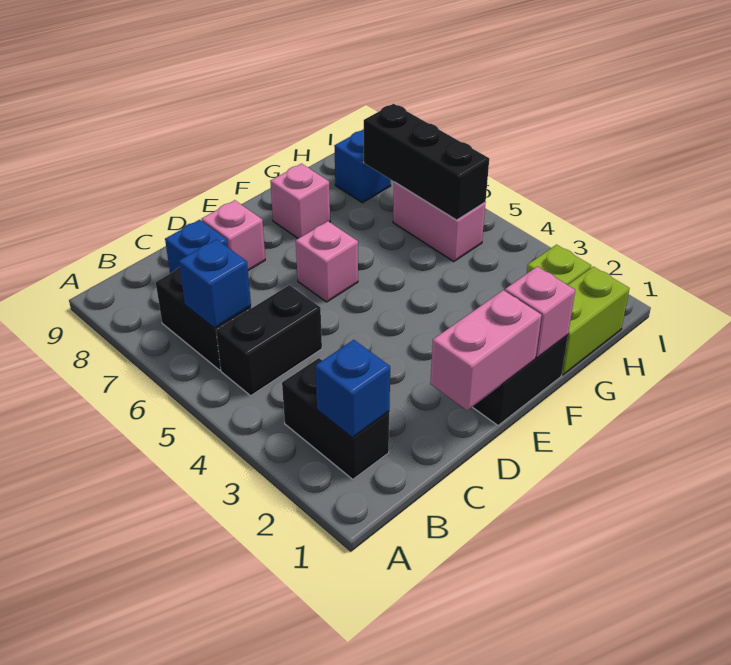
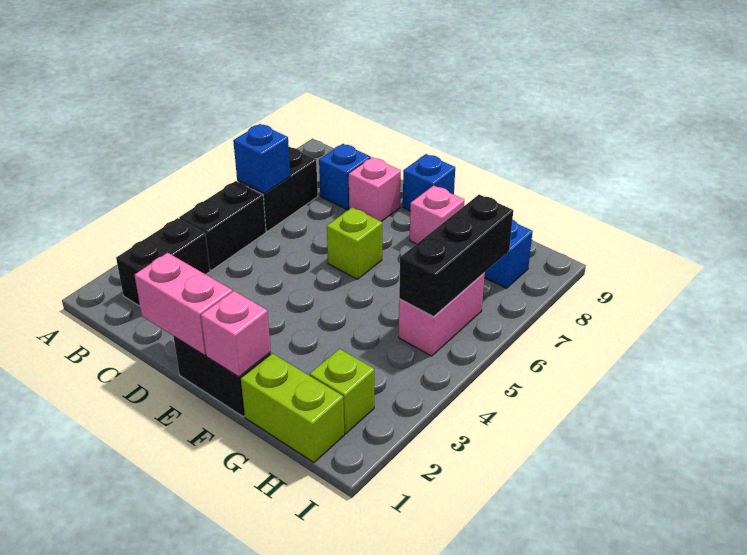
blue 1x1 brick [315,340,390,438] -> blue 1x1 brick moved to [403,154,455,211]
black 1x2 brick [216,285,322,396] -> black 1x2 brick turned to [179,181,266,270]
pink 1x1 brick [296,221,358,302] -> lime 1x1 brick [327,207,382,279]

